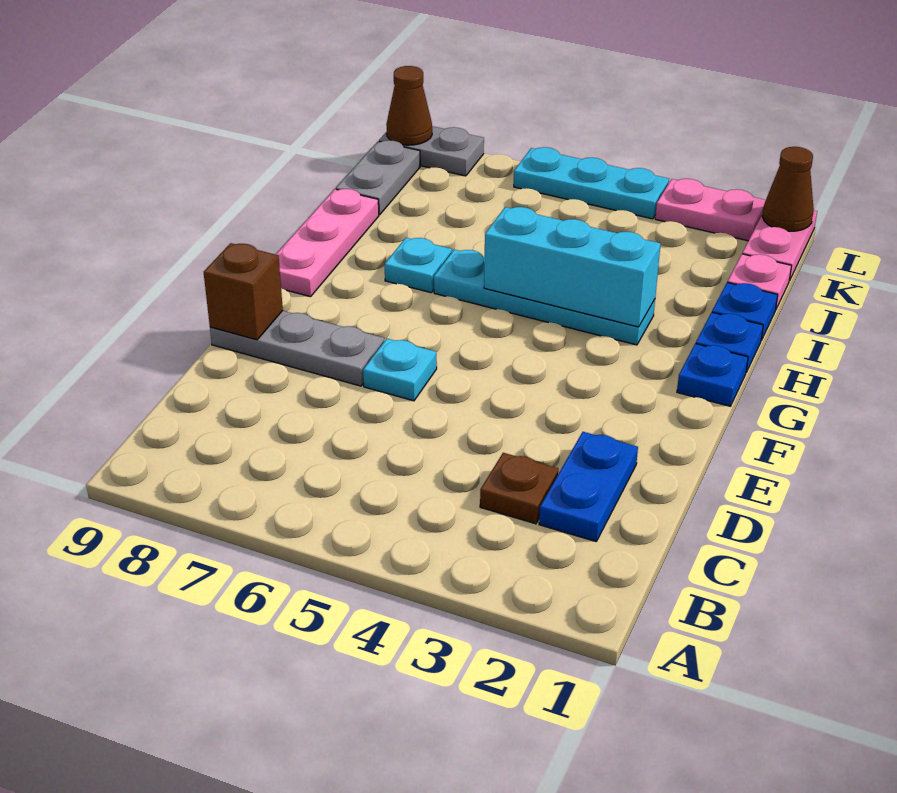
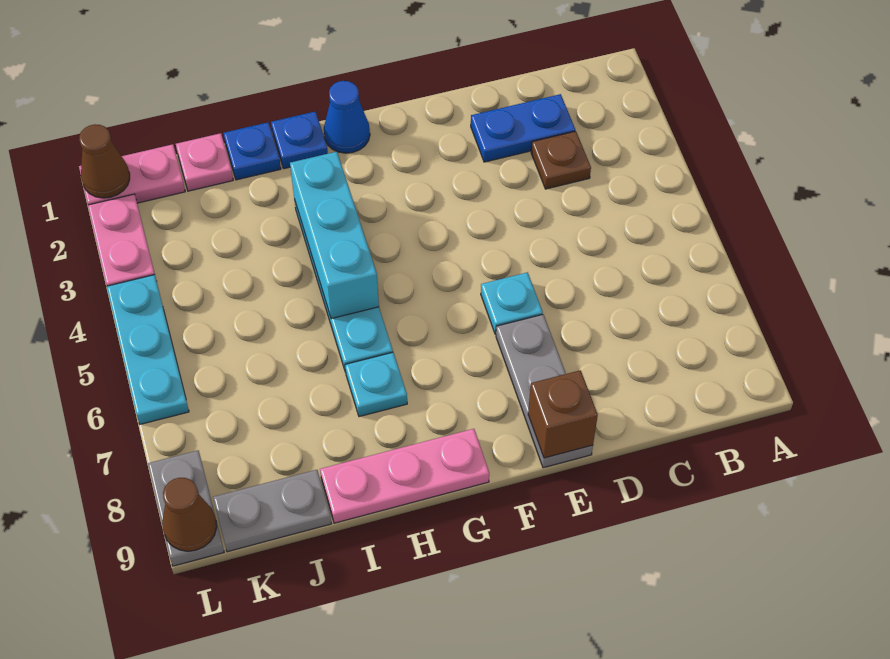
blue 1x1 plate [677,344,748,406] -> blue 1x1 cone [324,81,370,153]

